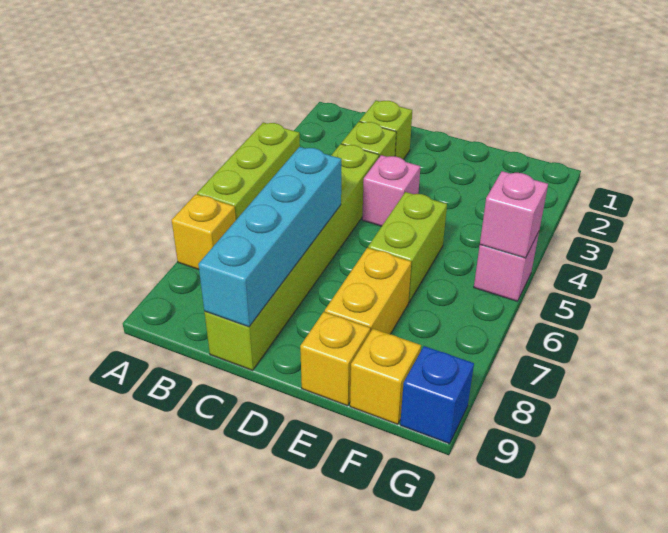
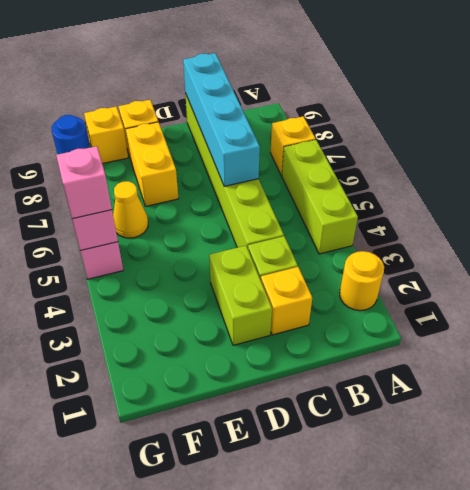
none -> yellow 1x1 round brick [340,251,384,311]
lime 1x1 brick [360,101,412,159] -> yellow 1x1 brick [261,267,312,335]
pink 1x1 brick [362,155,420,226] -> pink 1x1 brick moved to [56,146,112,219]
lime 1x2 brick [368,192,447,303] -> lime 1x2 brick moved to [209,246,272,345]
none -> yellow 1x1 cone [113,181,148,238]
blue 1x1 brick [400,346,474,444] -> blue 1x1 round brick [52,115,90,154]

